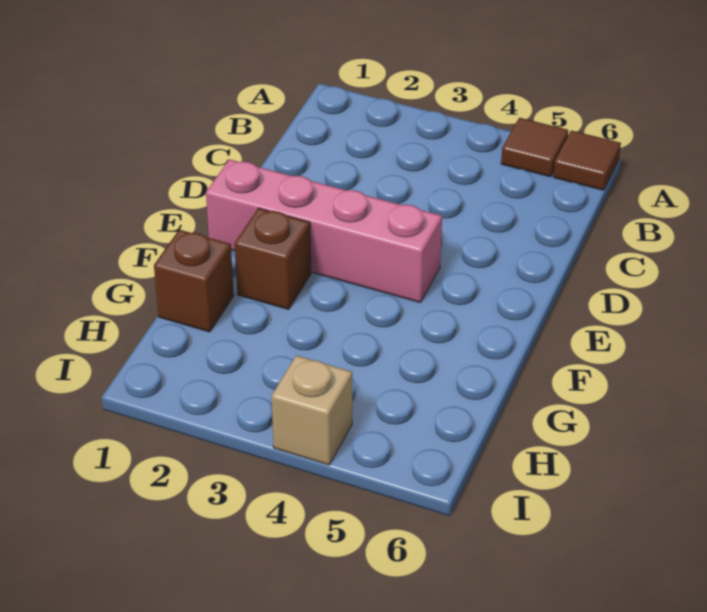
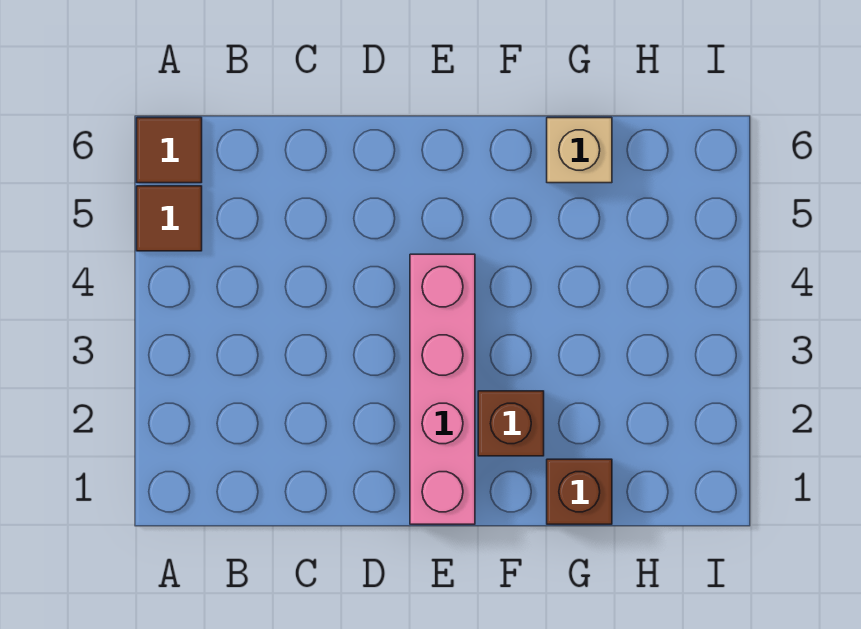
tan 1x1 brick [272,355,352,465] -> tan 1x1 brick moved to [547,118,612,183]

